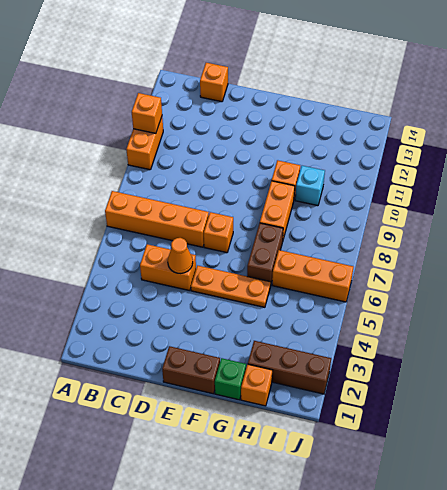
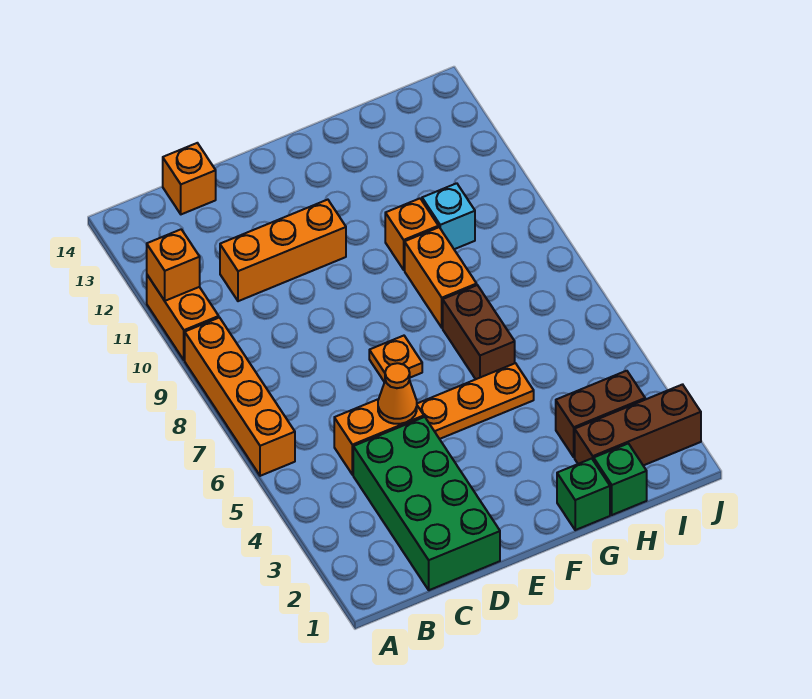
orange 1x4 brick [105,191,209,247] -> orange 1x4 brick turned to [185,318,295,476]
none -> green 2x4 brick [353,417,500,590]
brown 1x2 brick [162,346,220,394] -> brown 1x2 brick moved to [556,371,645,457]
orange 1x1 brick [204,212,233,253] -> orange 1x1 plate [369,336,422,382]
orange 1x1 brick [241,364,273,406] -> green 1x1 brick [594,443,647,515]
orange 1x3 brick [272,250,353,302] -> orange 1x3 brick moved to [220,200,346,301]

